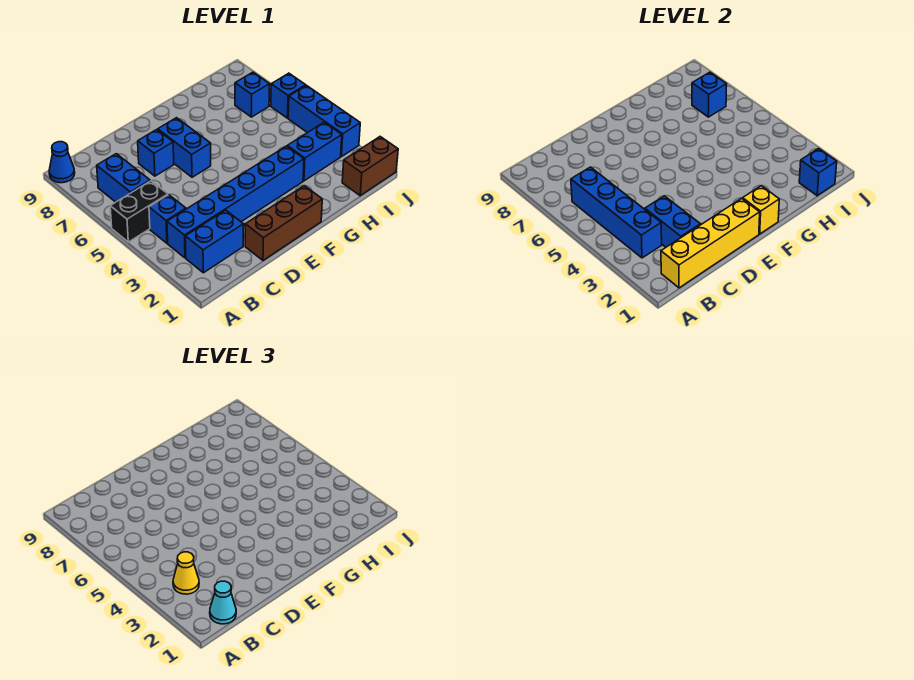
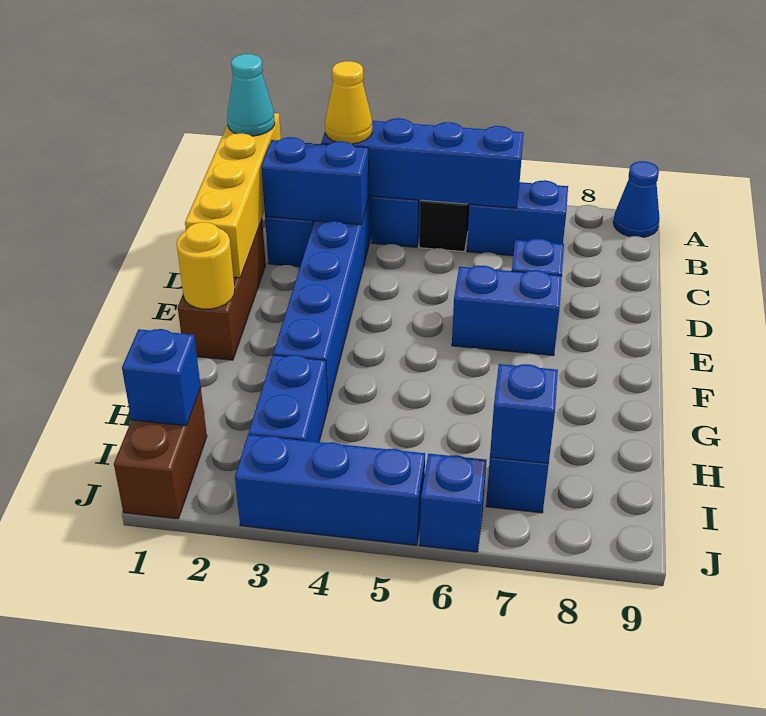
yellow 1x1 brick [743,186,779,234] -> yellow 1x1 round brick [177,222,235,309]

